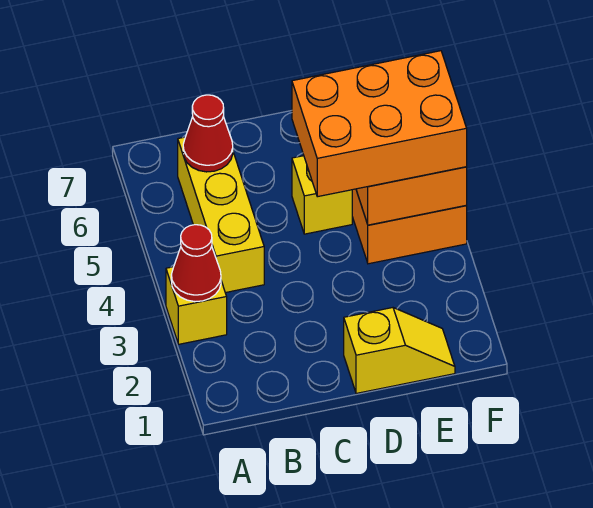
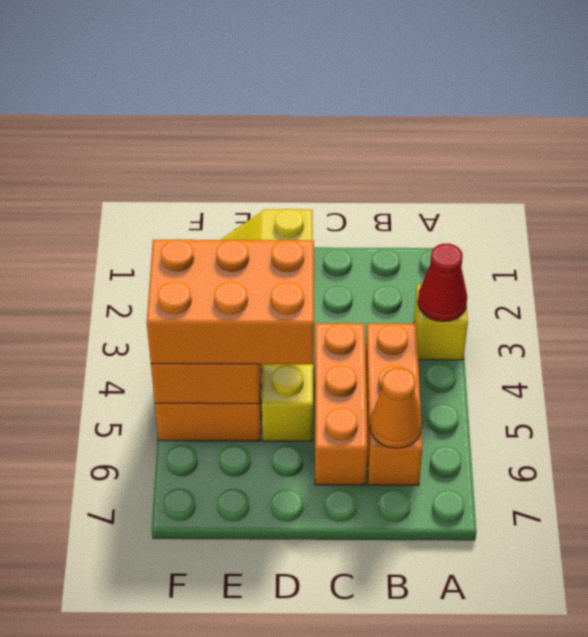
yellow 1x3 brick [178,137,264,293] -> orange 1x3 brick [365,324,422,485]
red 1x1 cone [183,95,233,172] -> orange 1x1 cone [370,368,422,448]
none -> orange 1x3 brick [315,323,368,485]

